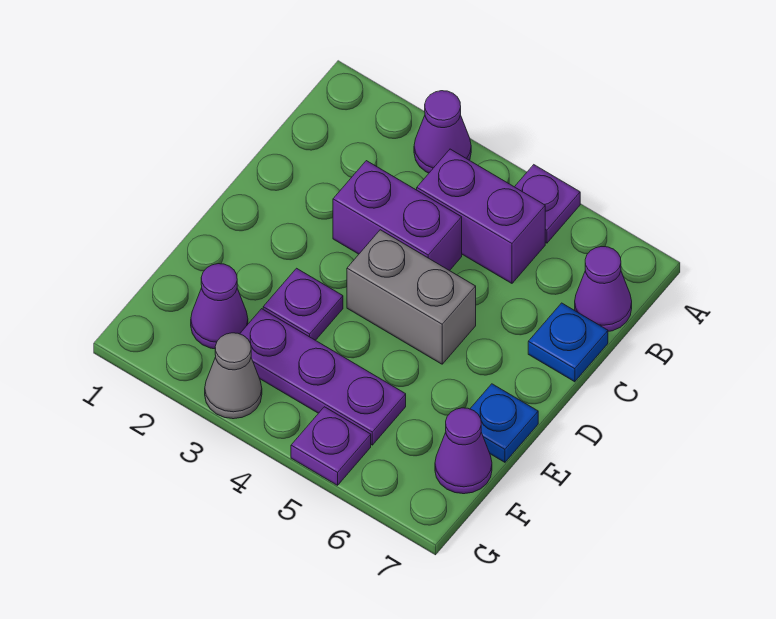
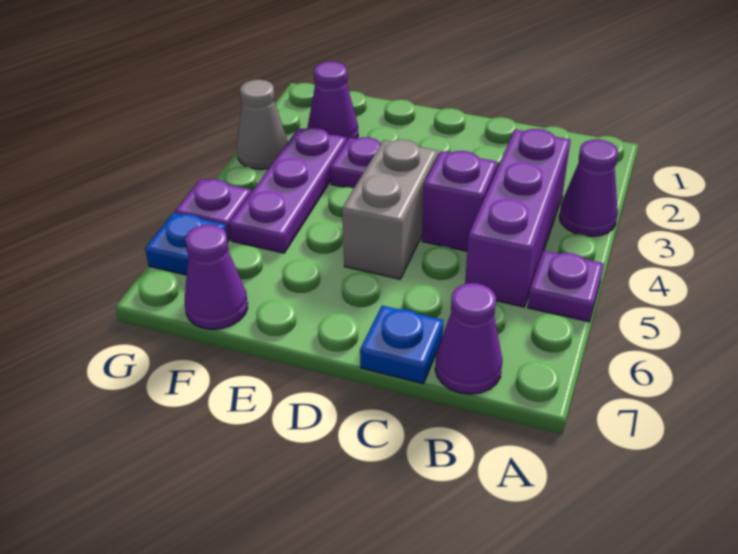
purple 1x2 brick [417,149,545,283] -> purple 1x3 brick [465,129,571,307]
purple 1x2 brick [333,161,462,271] -> purple 1x1 brick [422,151,497,251]
blue 1x1 plate [470,384,538,462] -> blue 1x1 plate moved to [145,213,228,275]

